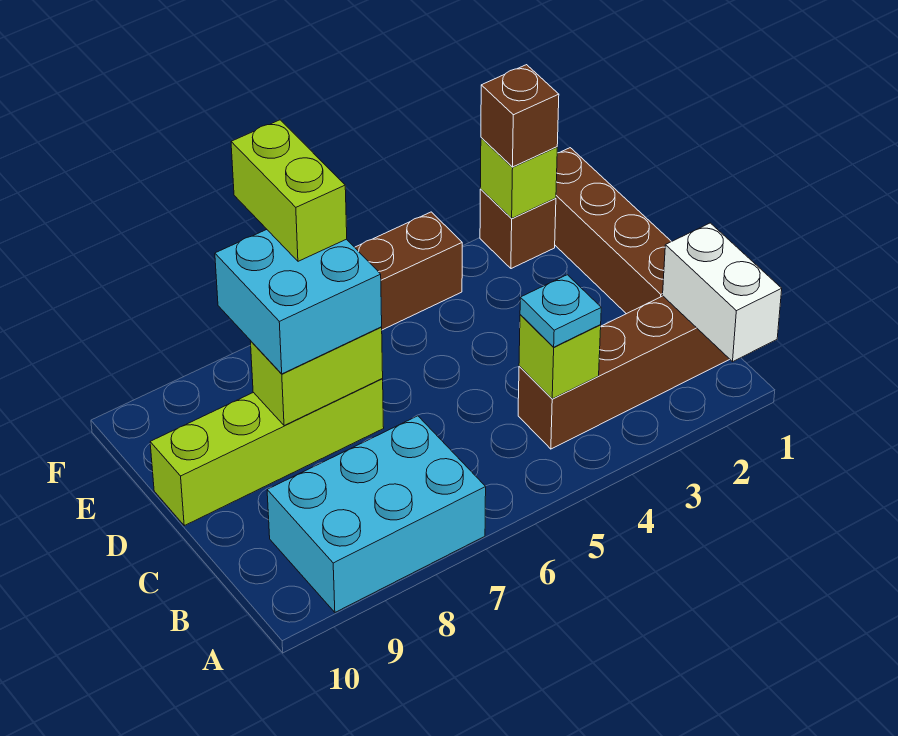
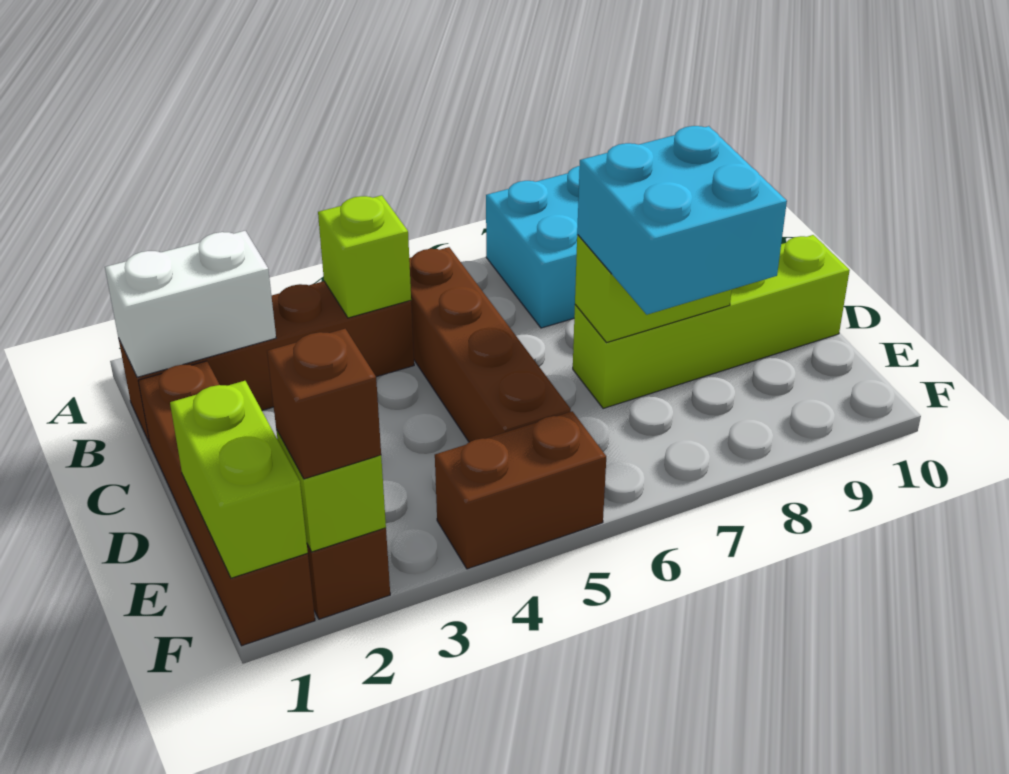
white 1x2 brick [663,223,782,362] -> white 1x2 brick turned to [105,231,276,377]
cyan 1x1 plate [520,275,601,347] -> none
none -> brown 1x4 brick [409,247,571,442]
lime 1x2 brick [231,120,347,261] -> lime 1x2 brick moved to [170,381,308,578]

